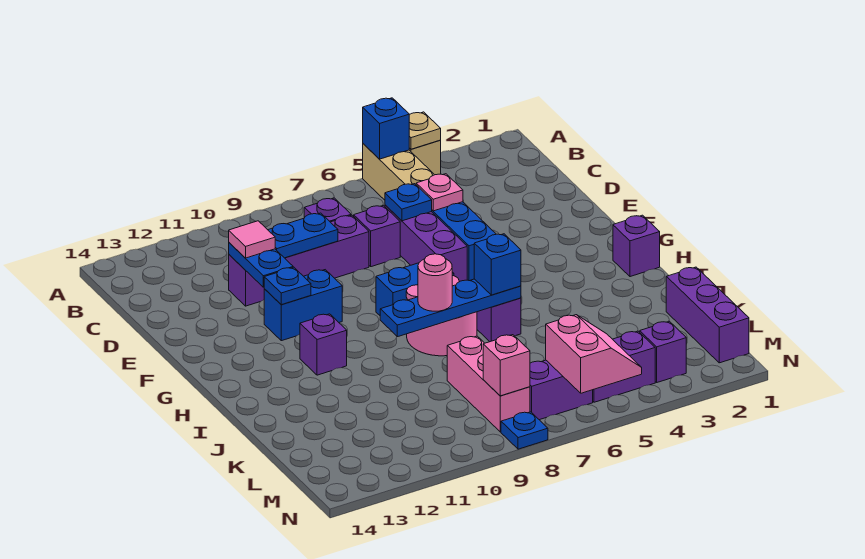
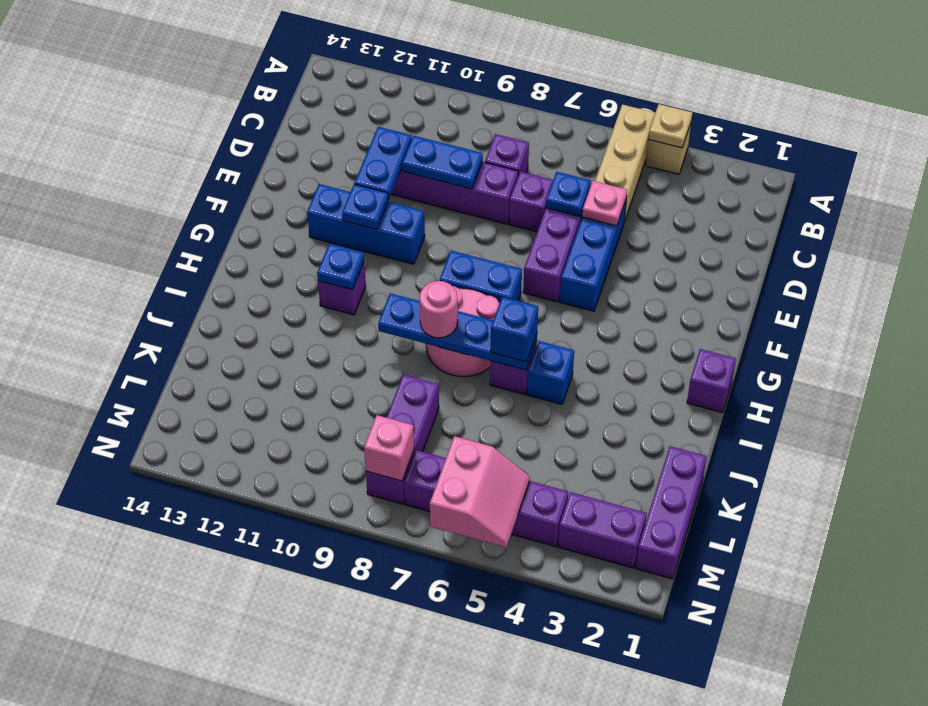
blue 1x1 brick [363,98,409,159] -> blue 1x1 brick moved to [527,341,574,404]
pink 1x1 tile [229,221,275,258] -> none
blue 1x2 brick [264,270,342,341] -> blue 1x3 brick [307,184,425,264]
pink 1x3 brick [447,336,530,432] -> purple 1x3 brick [366,375,439,504]
purple 1x1 brick [640,321,686,382] -> purple 1x2 brick [558,492,647,568]
blue 1x1 plate [501,412,548,449] -> blue 1x1 plate moved to [317,244,364,290]

